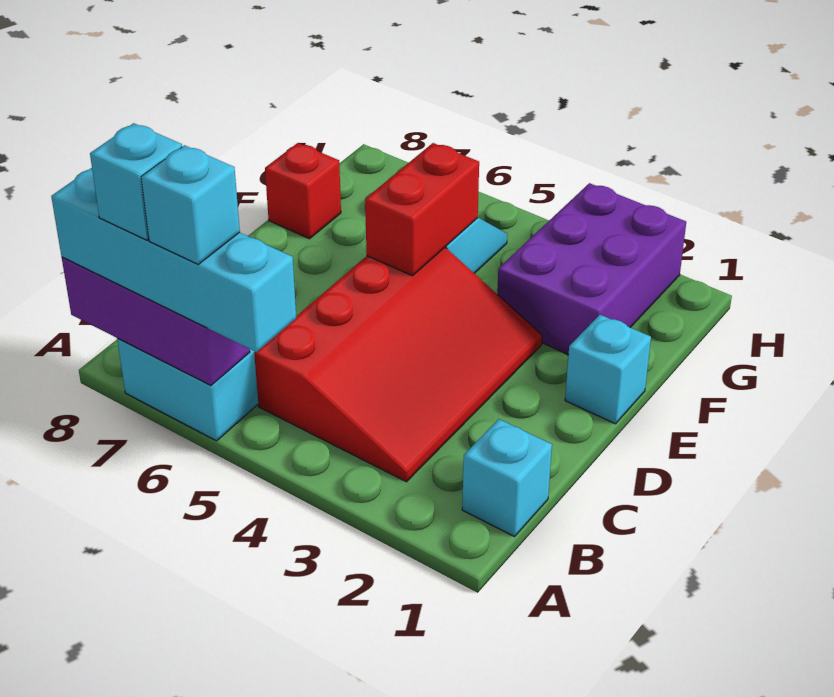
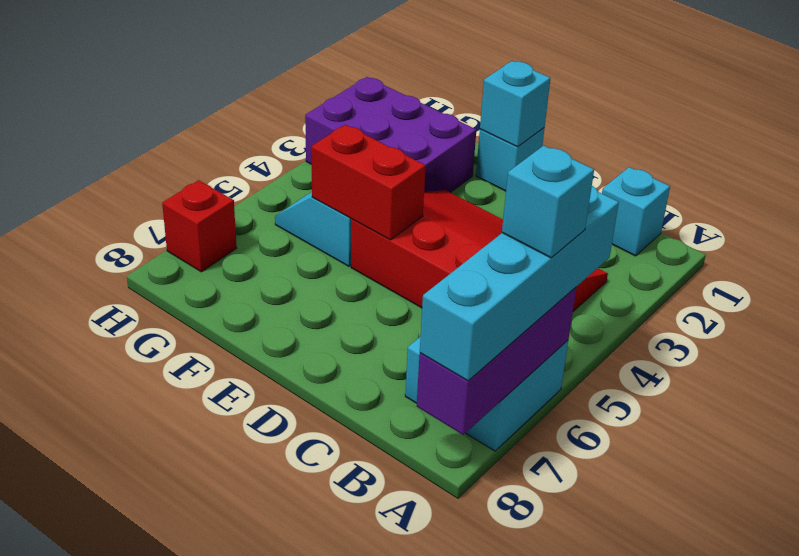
cyan 1x1 brick [90,123,182,240] -> cyan 1x1 brick moved to [480,61,550,147]
red 1x1 brick [265,143,341,239] -> red 1x1 brick moved to [162,180,237,272]

